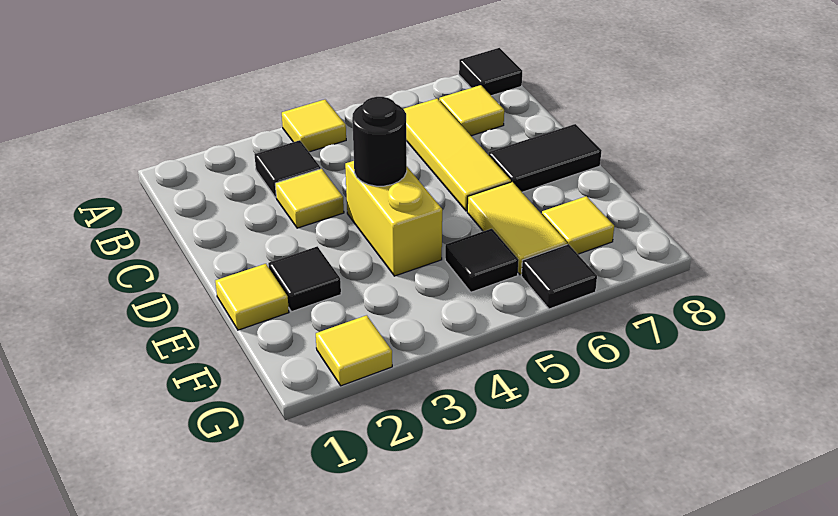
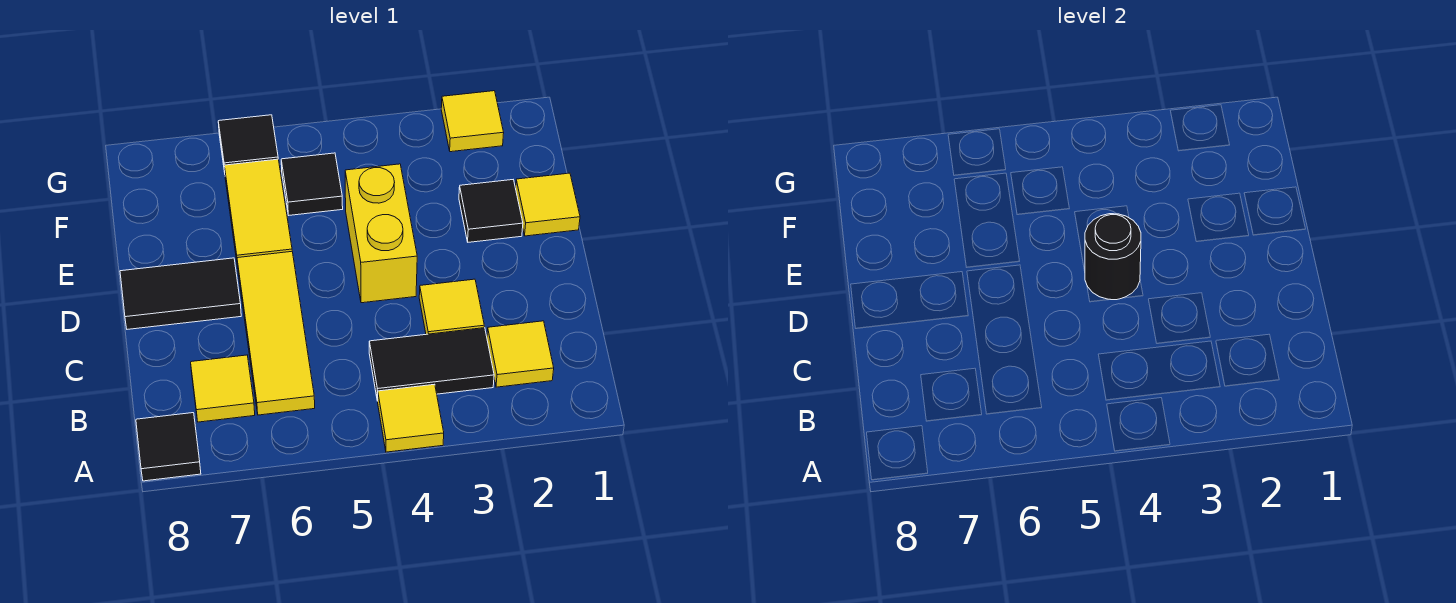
black 1x1 tile [255,140,321,197] -> black 1x2 tile [369,328,494,401]
yellow 1x1 tile [542,196,614,254] -> yellow 1x1 tile moved to [487,321,554,387]

